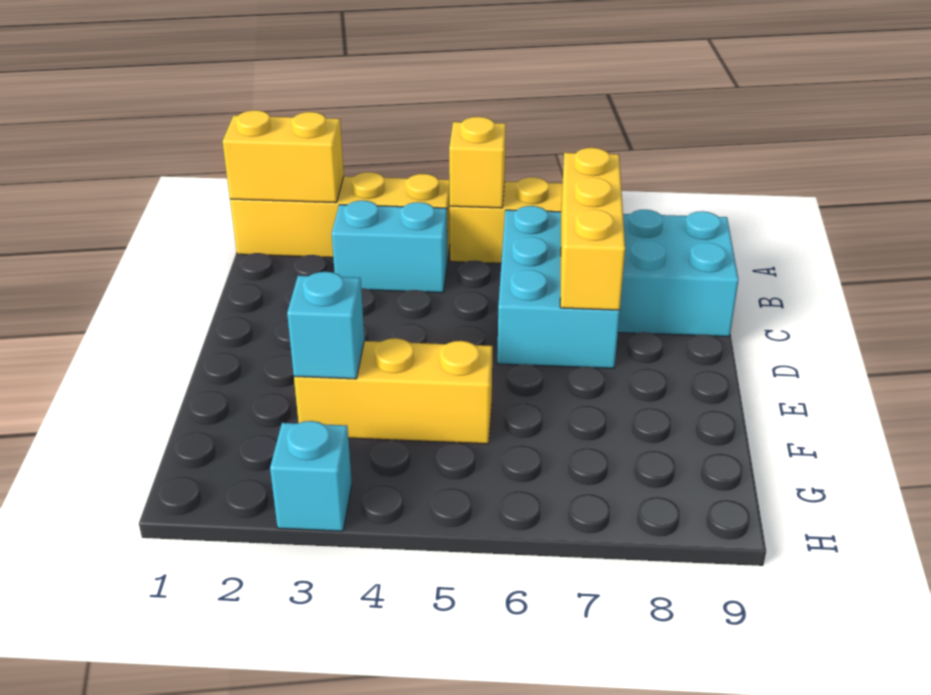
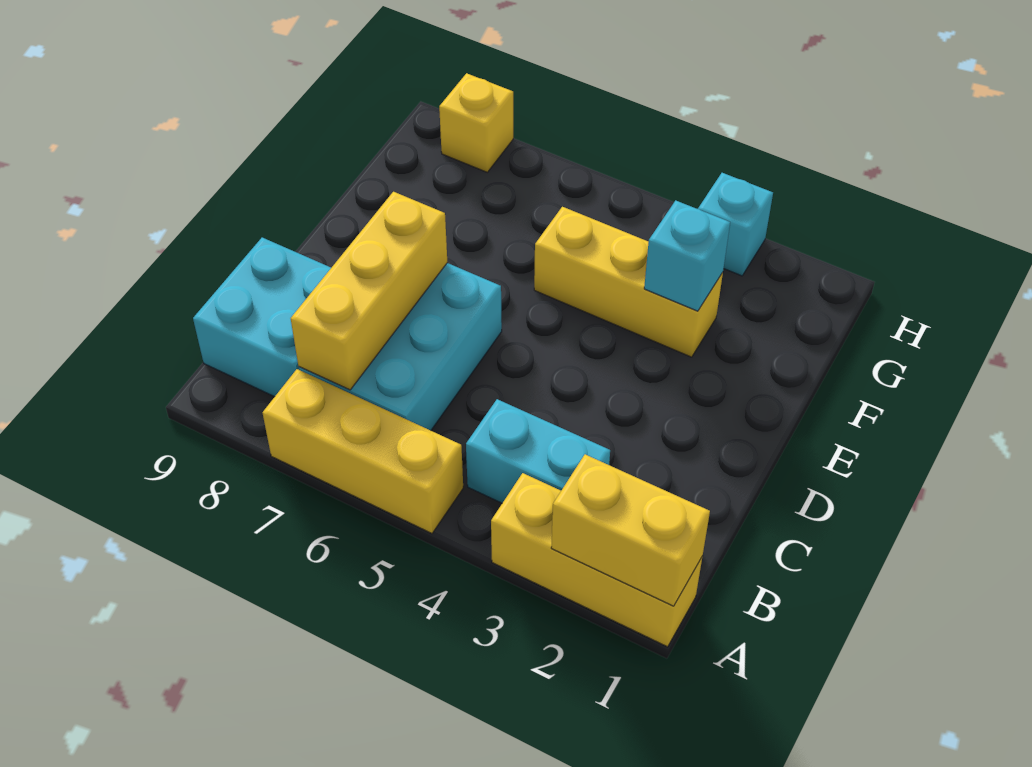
yellow 1x4 brick [230,172,450,261] -> yellow 1x3 brick [491,473,702,647]
yellow 1x1 brick [449,117,506,208] -> yellow 1x1 brick moved to [439,73,513,172]

